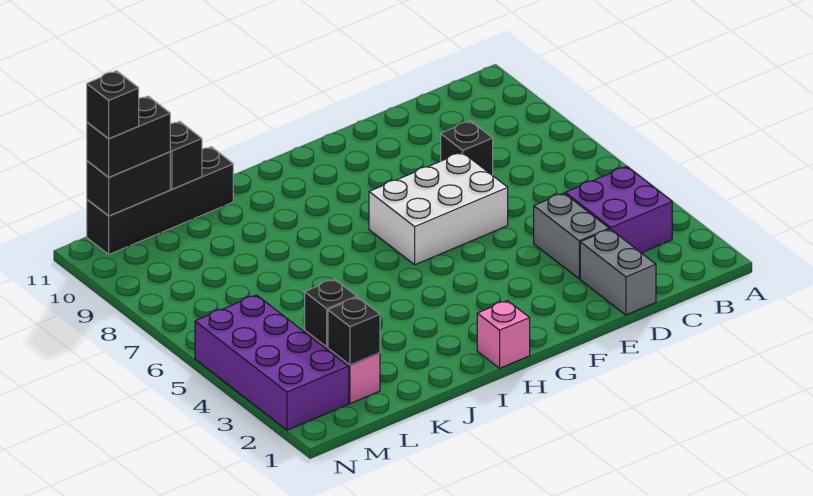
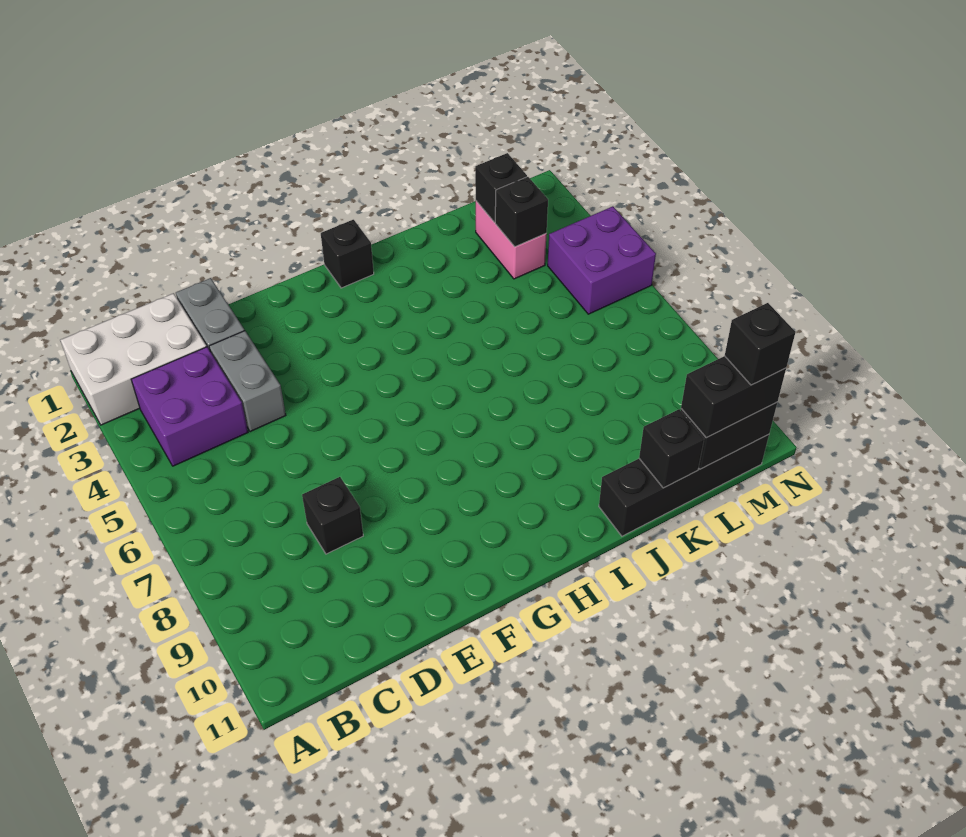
white 2x3 brick [369,152,508,265] -> white 2x3 brick moved to [60,293,207,425]
pink 1x1 brick [477,301,530,368] -> black 1x1 brick [321,220,374,288]
purple 2x4 brick [195,295,349,430] -> purple 2x2 brick [548,206,656,314]

